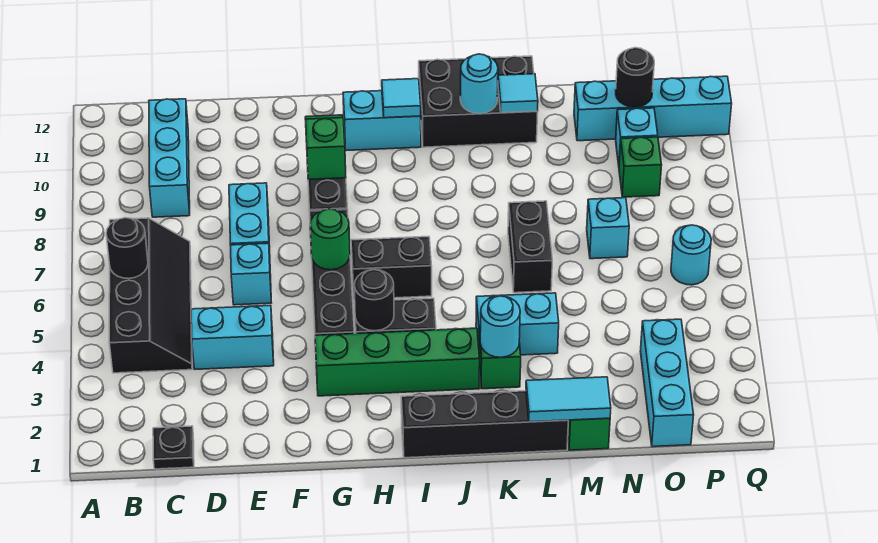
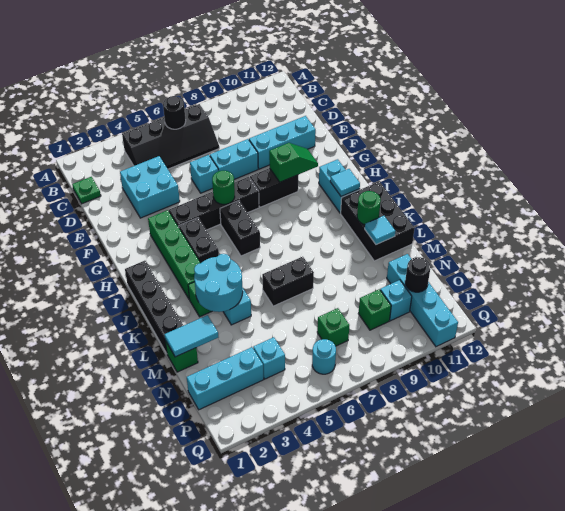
black 1x1 plate [153,426,194,469] -> green 1x1 plate [72,177,101,204]
cyan 1x3 brick [149,99,190,217] -> cyan 1x3 brick moved to [249,116,316,169]
cyan 1x2 brick [191,305,274,369] -> cyan 2x2 brick [120,156,180,218]
black 1x1 round brick [354,270,394,331] -> none
cyan 1x1 round brick [480,296,520,357] -> cyan 2x2 round brick [194,254,243,312]
cyan 1x1 round brick [460,54,498,114] -> green 1x1 round brick [357,191,381,225]
cyan 1x2 tile [526,377,611,422] -> cyan 1x2 tile turned to [164,315,219,357]
cyan 1x1 brick [587,198,629,259] -> cyan 1x1 brick moved to [253,337,285,379]
none -> green 1x1 brick [317,308,349,346]

